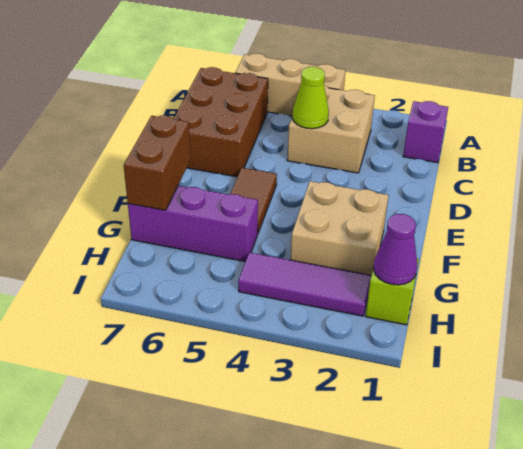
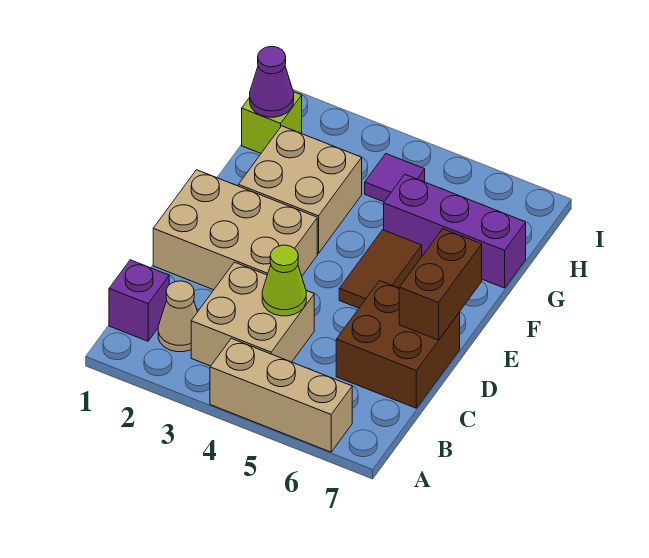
none -> tan 1x1 cone [158,281,197,352]
brown 2x3 brick [174,67,268,177] -> brown 2x2 brick [336,281,460,408]
none -> tan 2x3 brick [153,170,317,290]
brown 1x2 brick [124,116,191,210] -> brown 1x2 brick moved to [399,229,482,340]
purple 1x3 tile [238,252,371,316] -> purple 1x1 tile [365,154,425,202]

